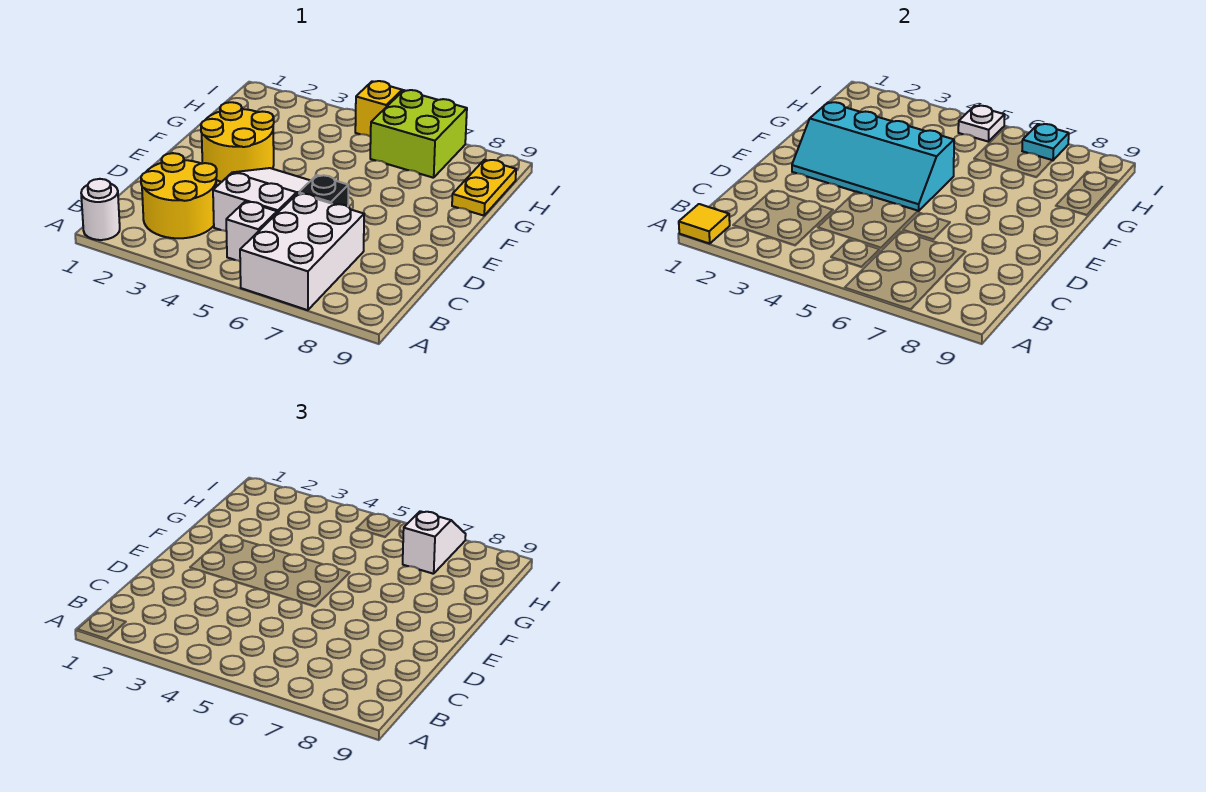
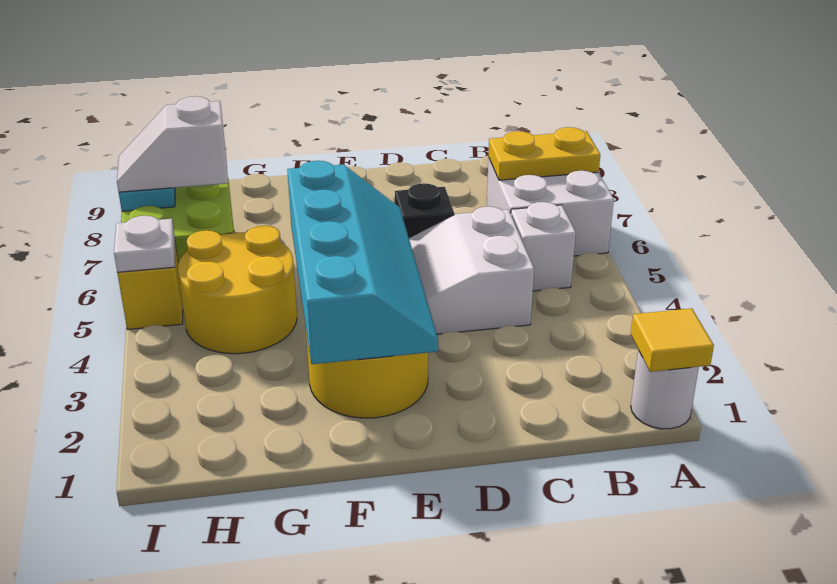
white 2x3 brick [240,193,364,310] -> white 2x2 brick [487,157,614,256]
yellow 2x2 round brick [141,153,217,238] -> yellow 2x2 round brick moved to [178,226,297,354]
yellow 1x2 plate [452,160,516,216] -> yellow 1x2 plate moved to [489,127,600,180]

